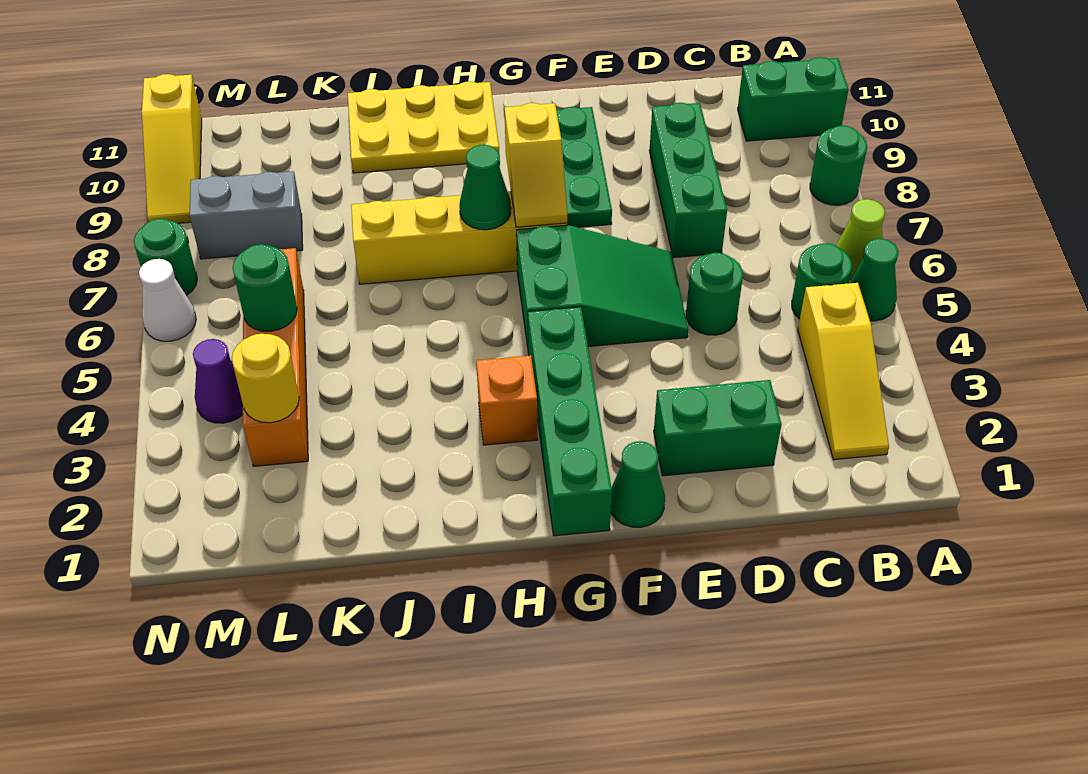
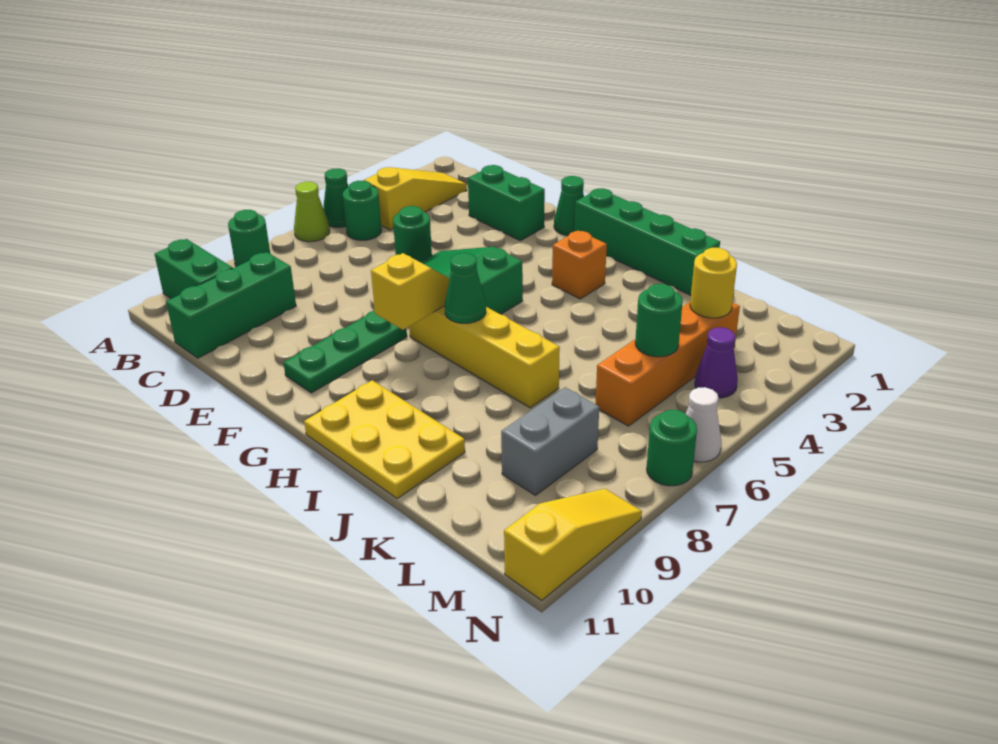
green 1x3 brick [649,103,727,258] -> green 1x3 brick moved to [166,252,296,358]
green 1x4 brick [528,307,612,536] -> green 1x4 brick turned to [575,188,720,295]
grey 1x2 brick [189,171,303,259] -> grey 1x2 brick turned to [501,387,599,495]

